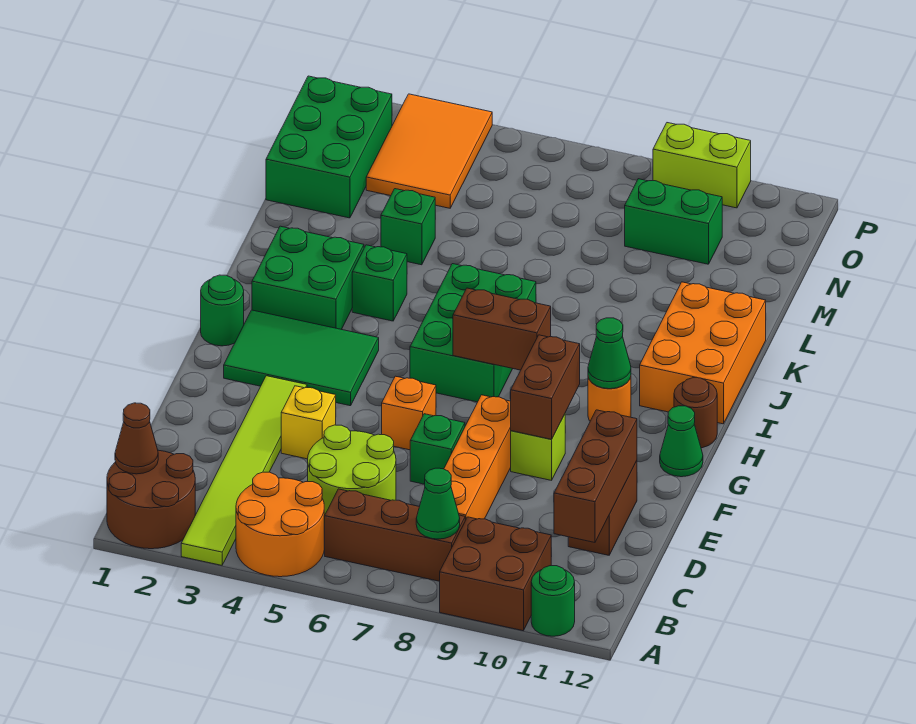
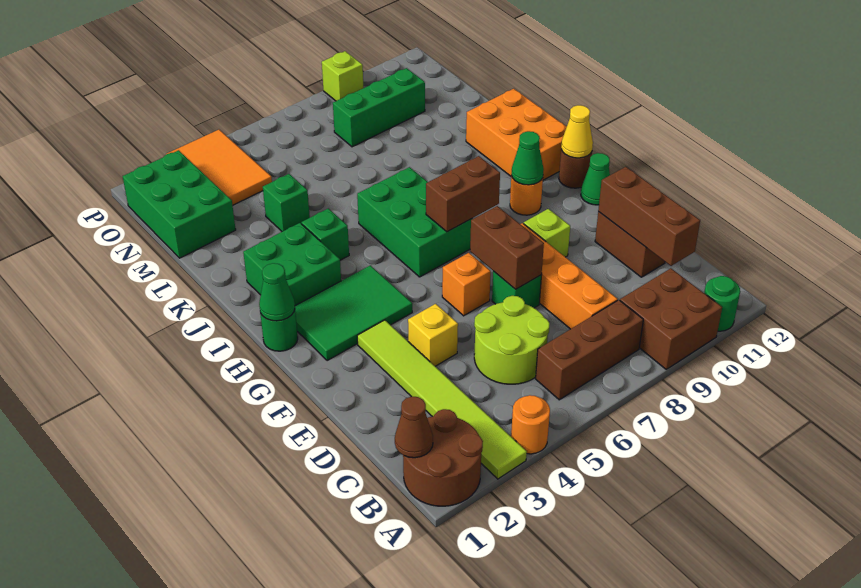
orange 2x2 round brick [236,472,324,577] -> orange 1x1 round brick [511,395,550,454]
green 1x1 cone [416,468,460,539] -> green 1x1 cone moved to [259,263,295,321]
brown 1x2 brick [511,335,580,439] -> brown 1x2 brick moved to [470,206,544,289]
none -> yellow 1x1 cone [561,105,593,158]
green 1x2 brick [625,179,722,264] -> green 1x3 brick [333,68,425,147]
lime 1x2 brick [653,123,751,208] -> lime 1x1 brick [322,51,363,101]

